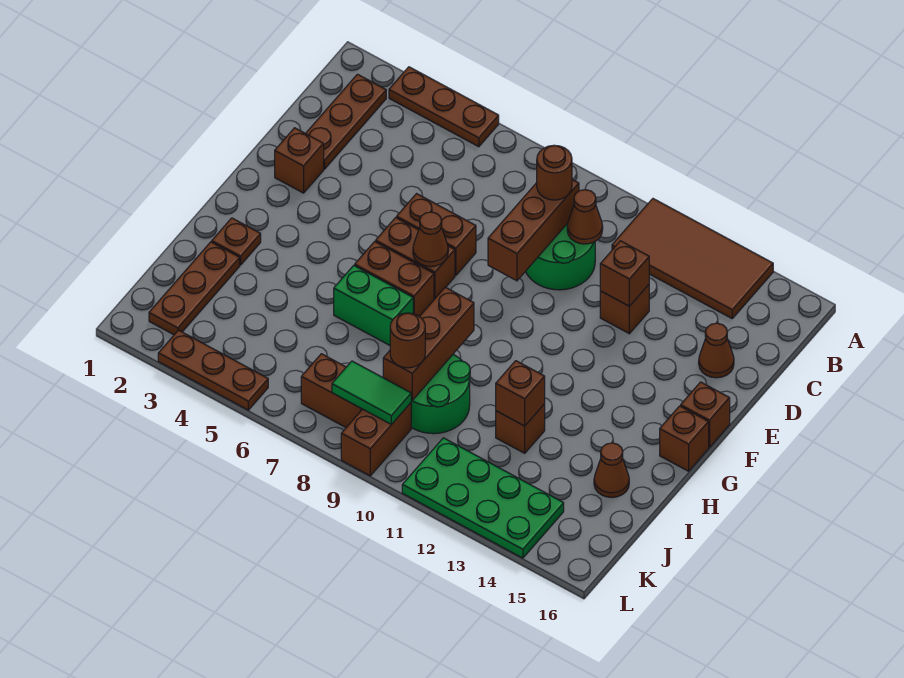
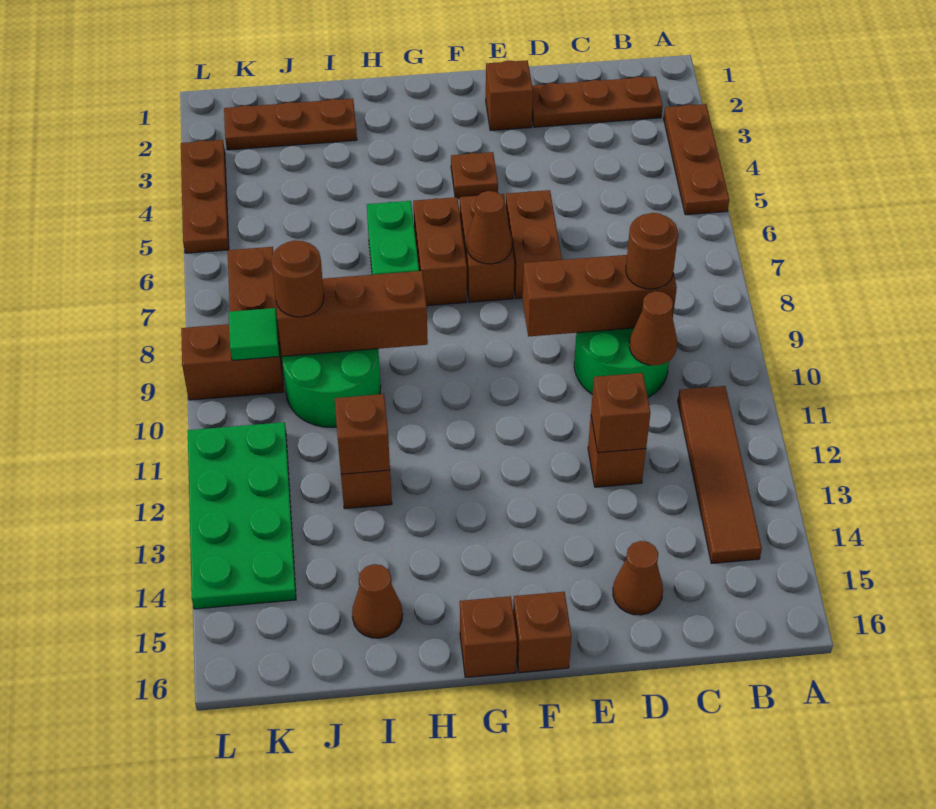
brown 2x4 tile [612,199,773,318] -> brown 1x4 tile [678,386,762,564]
brown 1x1 plate [212,218,261,265] -> brown 1x1 plate moved to [451,152,498,198]
green 1x2 tile [332,361,411,425] -> green 1x1 tile [229,308,279,360]

